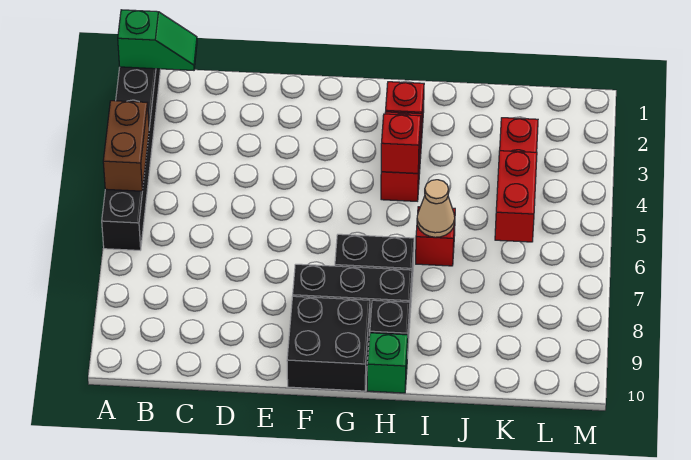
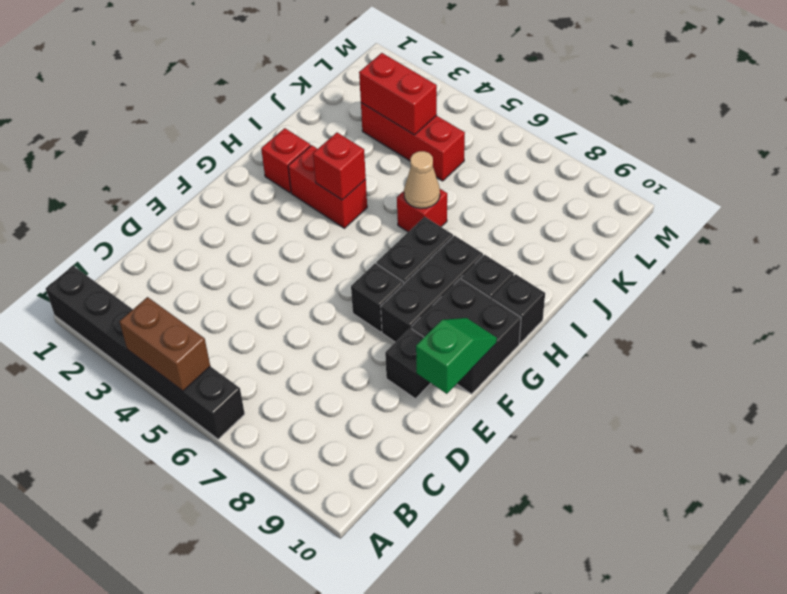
green 1x2 slope [118,10,197,70] -> green 1x2 slope moved to [416,318,497,394]
none -> black 1x1 brick [385,328,431,399]
none -> black 1x1 brick [351,263,404,332]
green 1x1 brick [367,333,408,393] -> black 1x1 brick [492,274,545,343]
red 1x2 brick [495,151,537,242] -> red 1x2 brick moved to [359,53,437,135]

